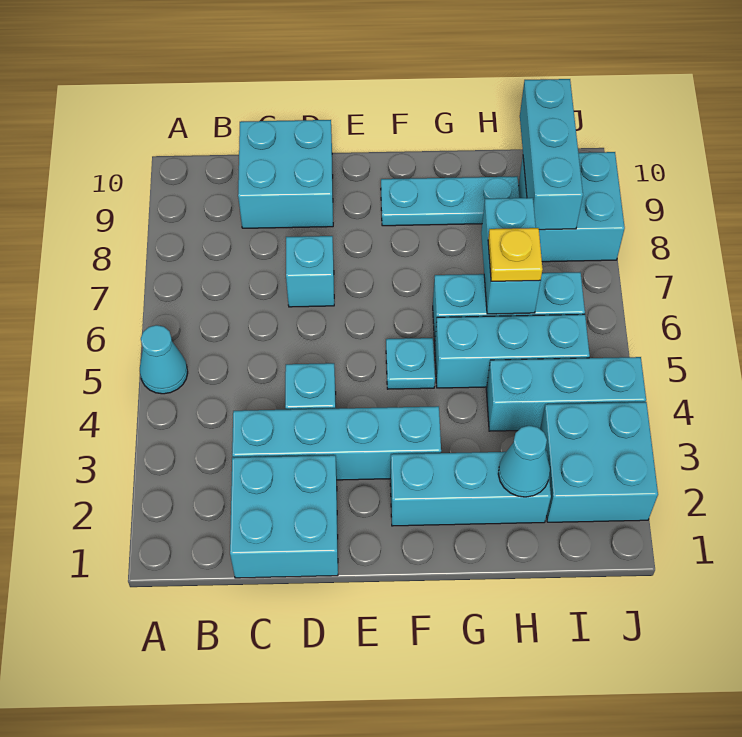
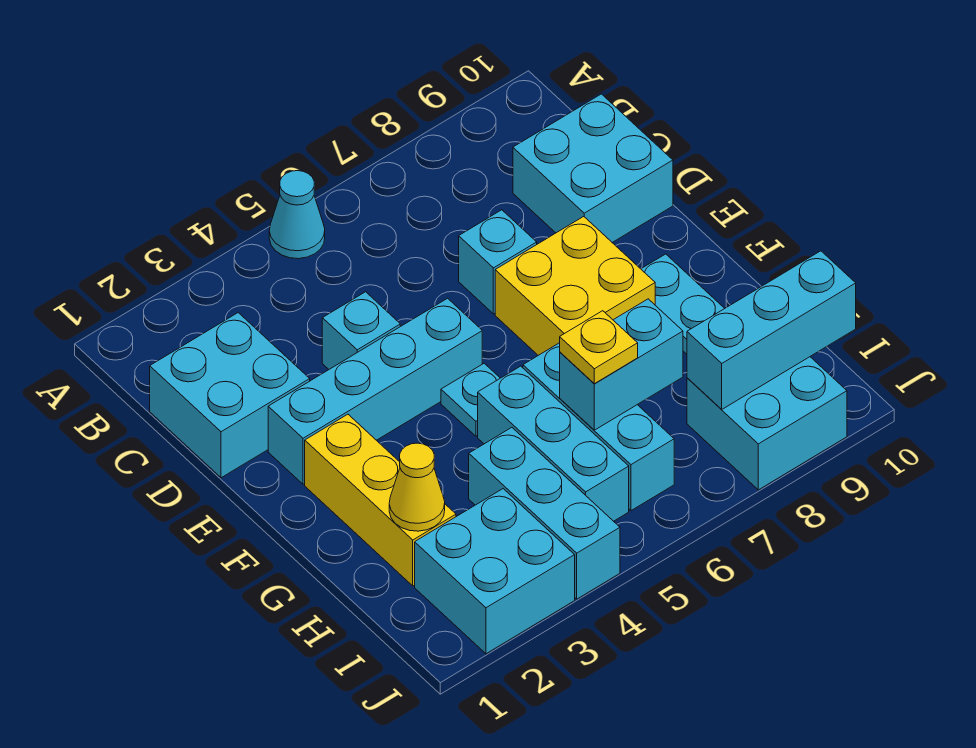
cyan 1x4 brick [232,406,441,480] -> cyan 1x4 brick turned to [268,298,482,484]
none -> yellow 2x2 brick [495,217,655,355]
cyan 1x3 brick [390,451,551,526] -> yellow 1x3 brick [305,414,456,586]
cyan 1x1 cone [498,426,550,497] -> yellow 1x1 cone [389,443,445,531]

